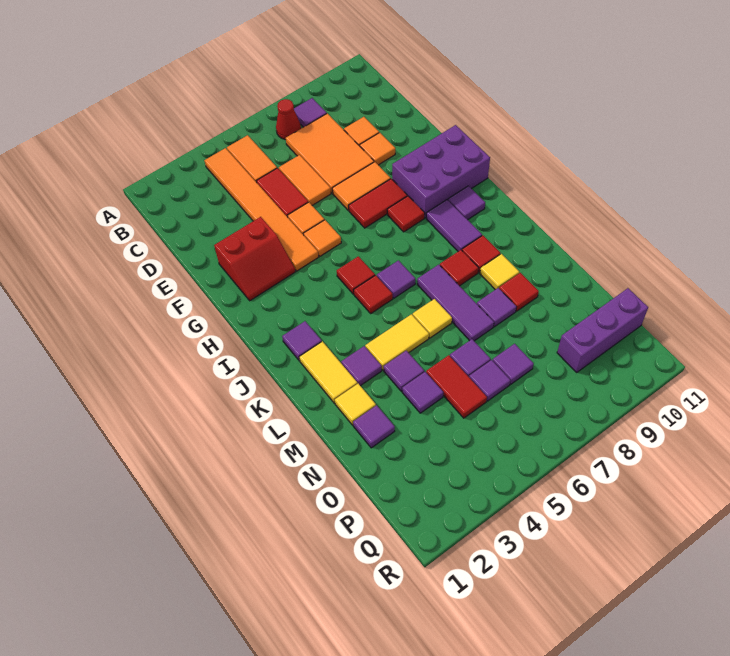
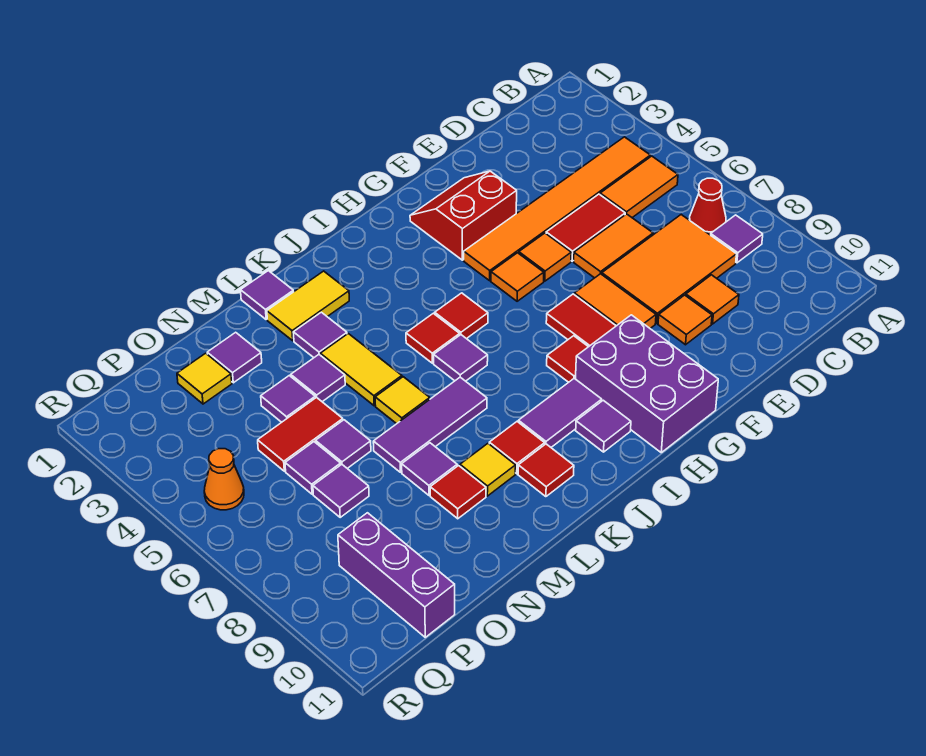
red 2x2 slope [214,217,296,301] -> red 2x2 slope turned to [410,171,517,260]
purple 1x1 tile [282,321,322,361] -> purple 1x1 tile moved to [241,271,293,319]
red 1x1 tile [440,250,478,286] -> red 1x1 tile moved to [518,444,574,497]
yellow 1x1 tile [335,384,376,425] -> yellow 1x1 tile moved to [177,353,232,404]
none -> orange 1x1 cone [204,449,244,510]

